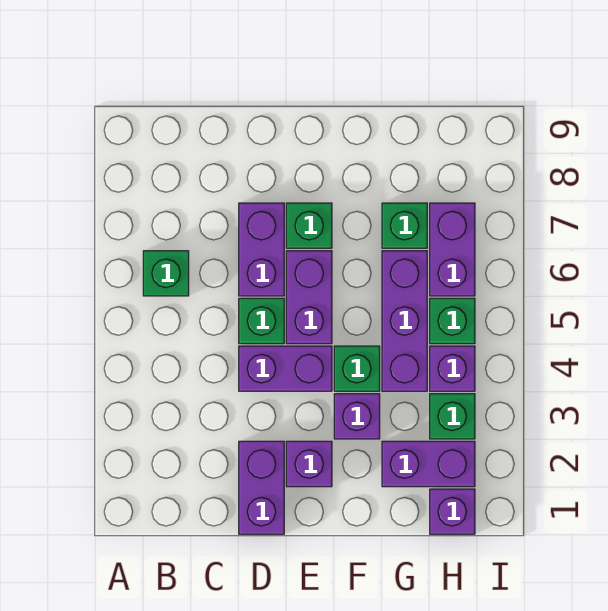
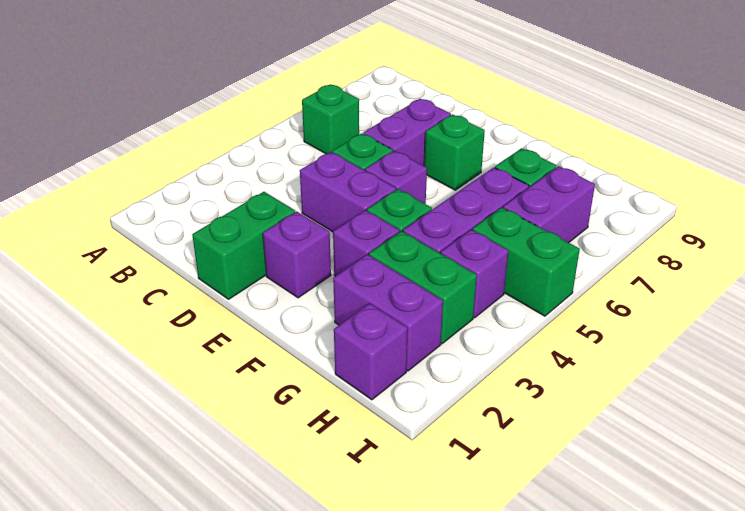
purple 1x2 brick [239,441,284,534] -> green 1x2 brick [192,192,295,299]
purple 1x2 brick [286,251,332,344] -> purple 1x1 brick [365,151,427,204]
green 1x1 brick [430,394,475,439] -> green 1x2 brick [369,231,477,344]
green 1x1 brick [430,298,475,344] -> green 1x2 brick [473,207,580,316]

